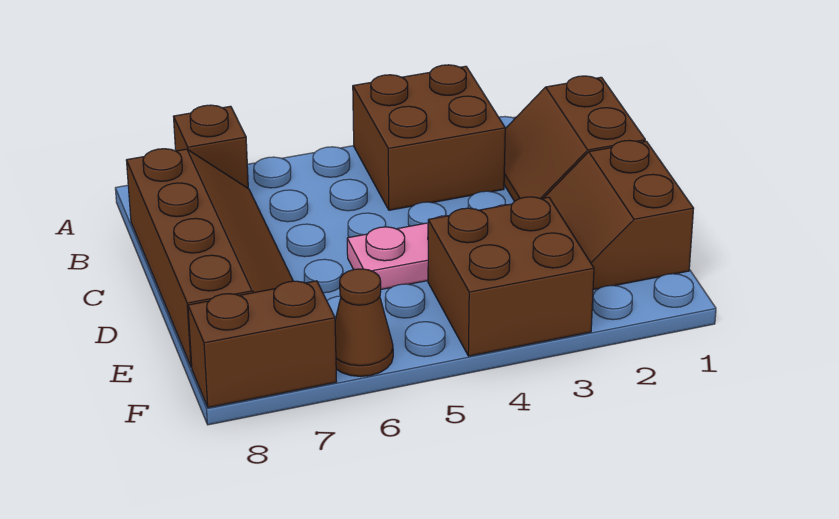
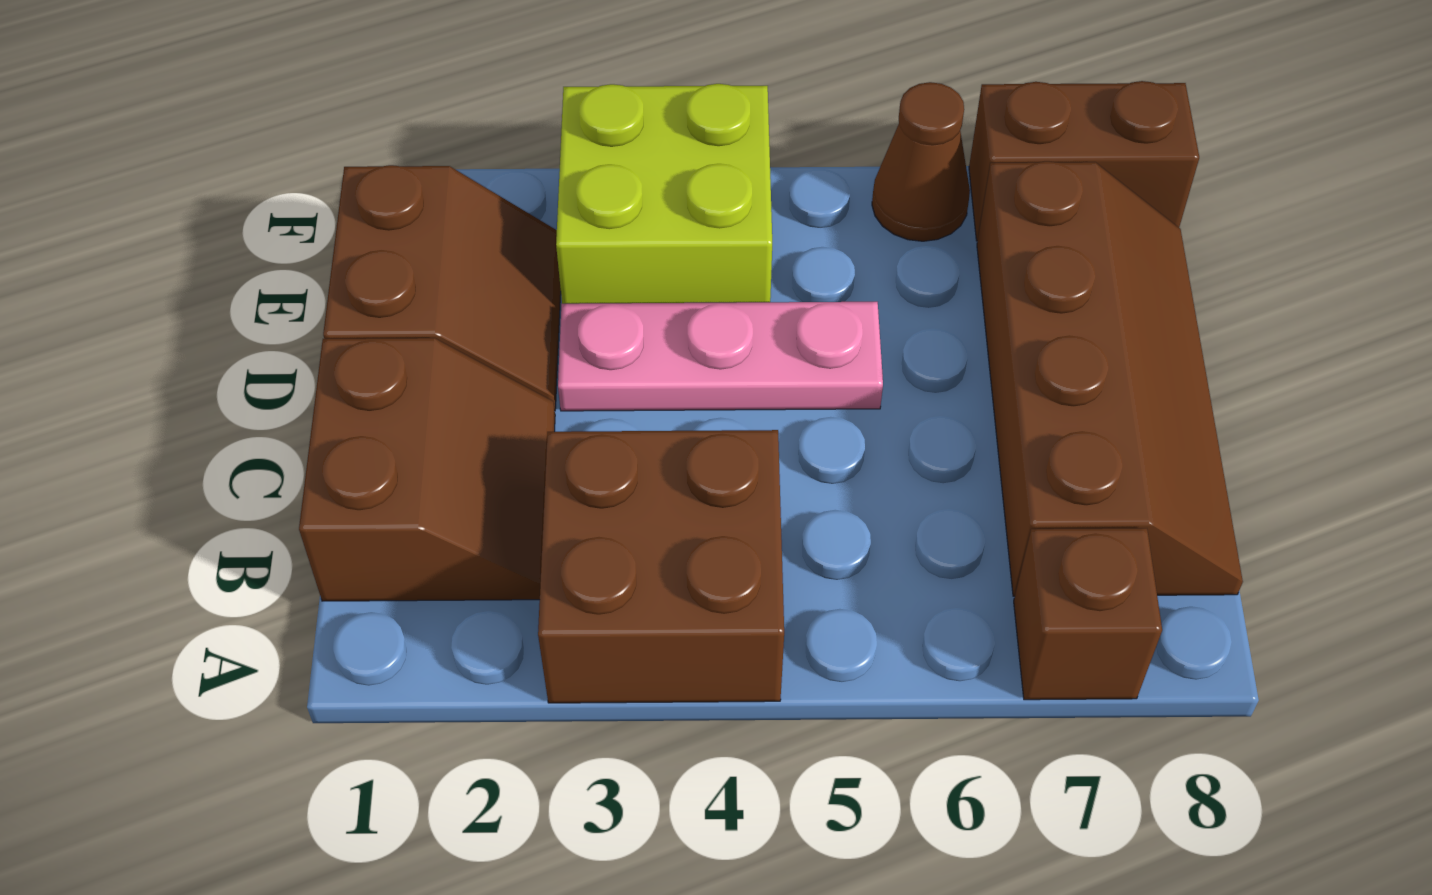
brown 2x4 slope [126,149,293,367] -> brown 2x4 slope turned to [977,161,1243,596]
brown 2x2 brick [428,197,594,356] -> lime 2x2 brick [556,84,772,304]

